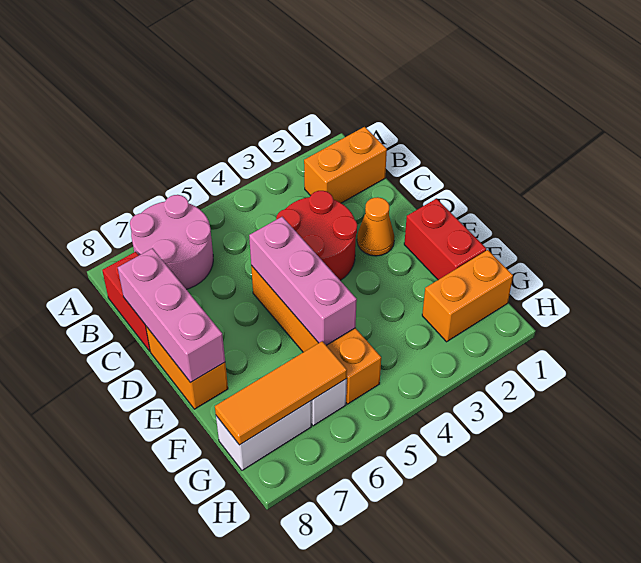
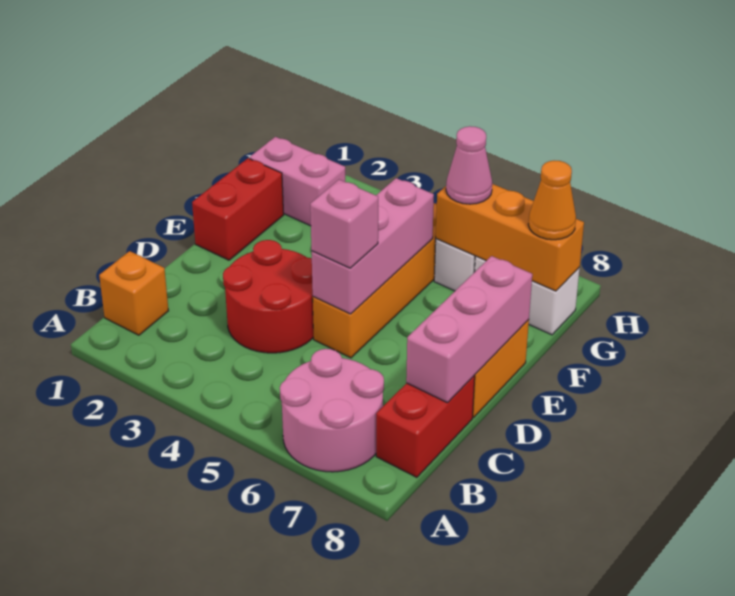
orange 1x2 brick [304,127,387,203] -> orange 1x1 brick [99,251,169,335]
orange 1x1 cone [357,197,395,256] -> orange 1x1 cone moved to [528,161,576,240]
none -> pink 1x1 brick [310,180,378,268]
orange 1x2 brick [422,250,513,342] -> pink 1x2 brick [249,137,345,226]
orange 1x3 tile [215,341,347,445] -> orange 1x3 brick [436,184,584,291]
none -> pink 1x1 cone [446,126,492,204]

